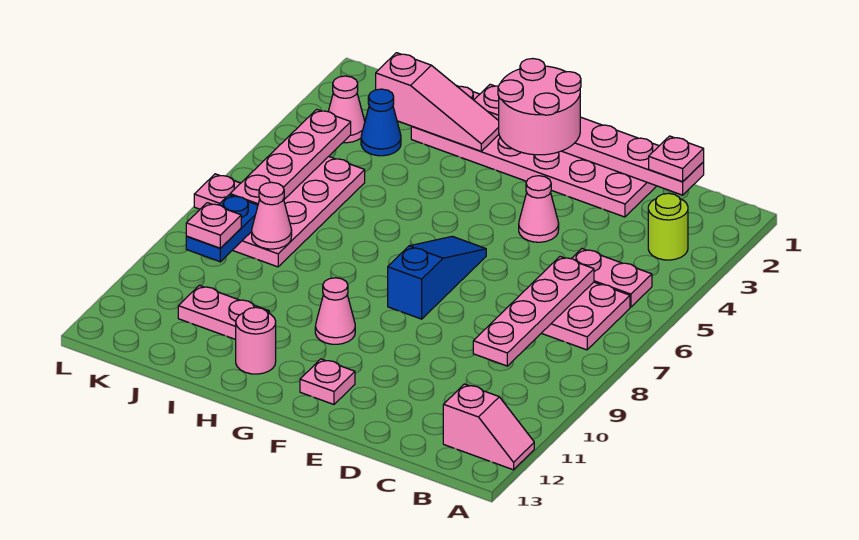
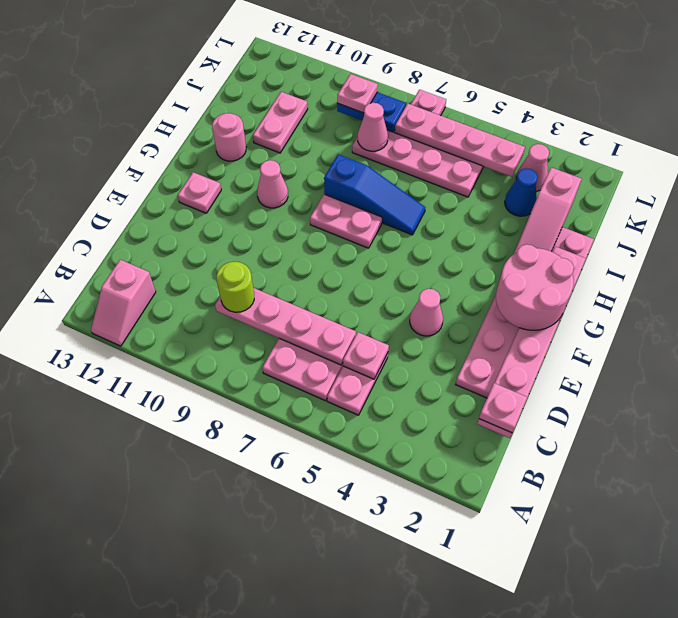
lime 1x1 round brick [648,193,688,260] -> lime 1x1 round brick moved to [217,262,254,312]
none -> pink 1x1 plate [343,332,389,379]
blue 1x3 slope [388,236,486,319] -> blue 1x3 slope moved to [324,154,425,235]
none -> pink 1x2 plate [310,194,382,248]

